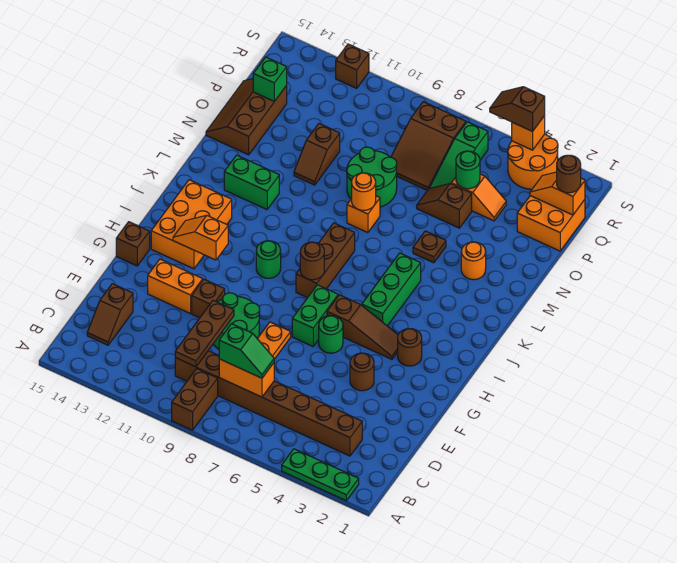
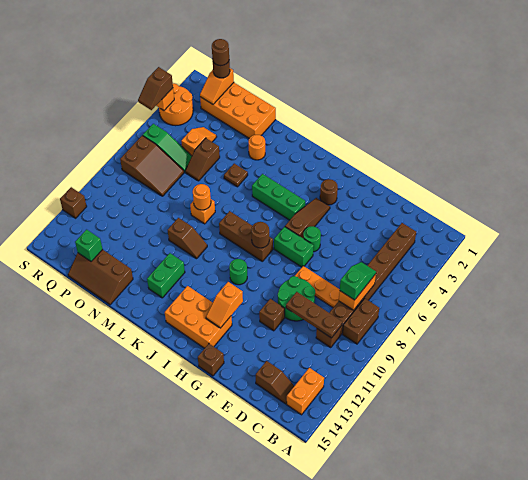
green 1x3 plate [282,449,359,501] -> none
brown 1x2 brick [172,369,218,430] -> brown 1x2 brick turned to [342,298,379,344]
brown 1x1 round brick [350,353,374,391] -> brown 1x1 round brick moved to [212,39,229,66]
orange 1x2 brick [148,259,203,314] -> orange 1x2 brick moved to [287,368,324,415]
green 2x2 round brick [347,147,397,207] -> none
brown 1x2 slope [294,124,340,185] -> brown 1x2 slope moved to [168,218,207,259]
orange 2x2 brick [517,196,585,251] -> orange 2x4 brick [200,83,276,138]
green 1x1 round brick [456,151,480,189] -> none

